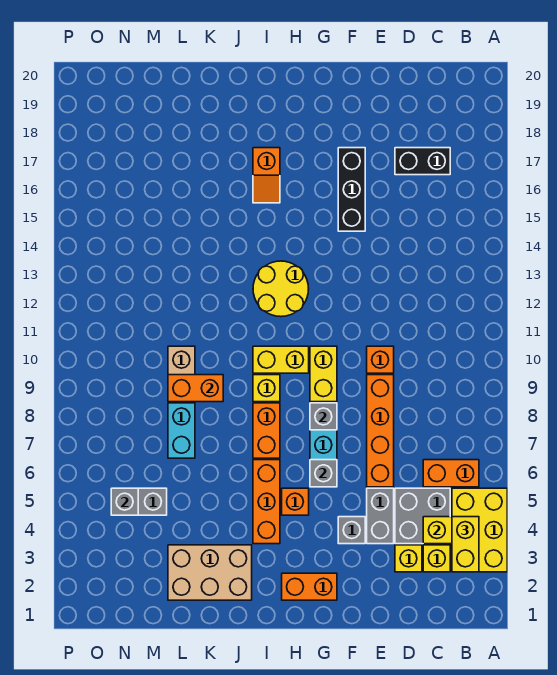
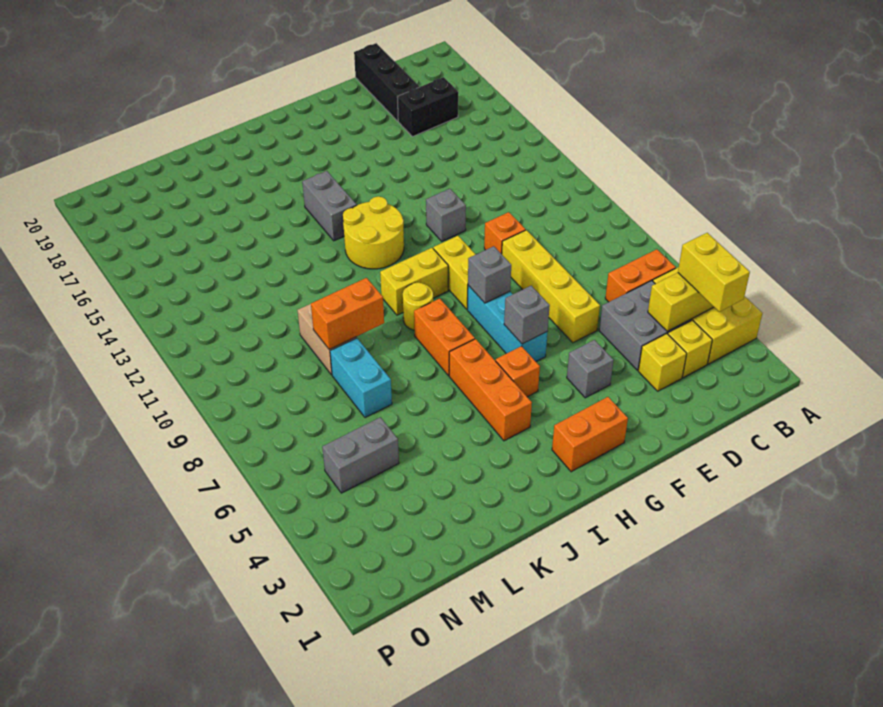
grey 1x2 brick [367,488,394,544] -> grey 1x2 brick moved to [302,171,357,241]
orange 1x4 brick [367,375,394,487] -> yellow 1x4 brick [502,230,600,343]
black 1x3 brick [338,148,365,231] -> black 1x3 brick moved to [354,43,419,121]
yellow 1x1 brick [253,375,280,402] -> yellow 1x1 round brick [403,283,433,330]
orange 1x2 slope [253,148,280,203] -> none
tan 2x3 brick [168,545,252,600] -> none
grey 1x1 brick [111,488,138,515] -> grey 1x1 brick moved to [426,189,466,241]

